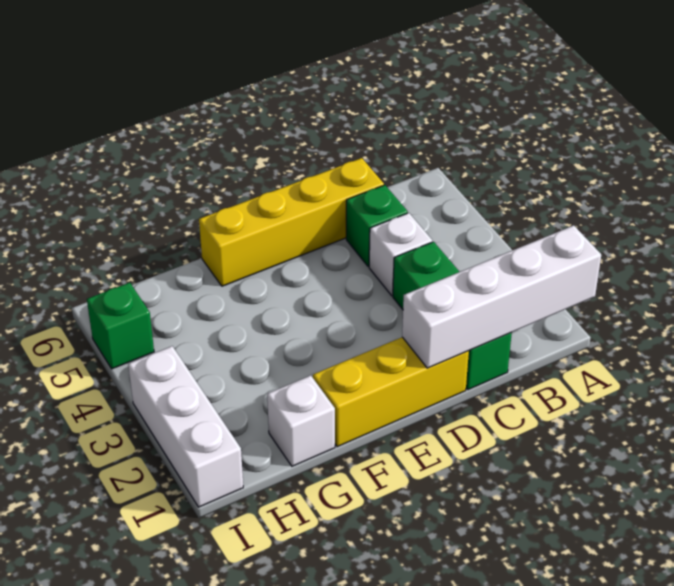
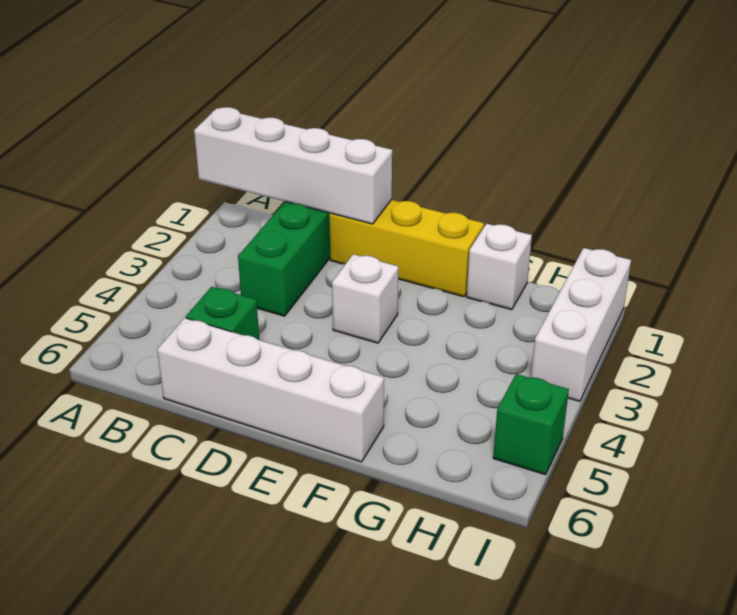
white 1x1 brick [369,213,432,296] -> white 1x1 brick moved to [332,254,398,343]
yellow 1x4 brick [199,158,384,286] -> white 1x4 brick [157,318,384,462]

